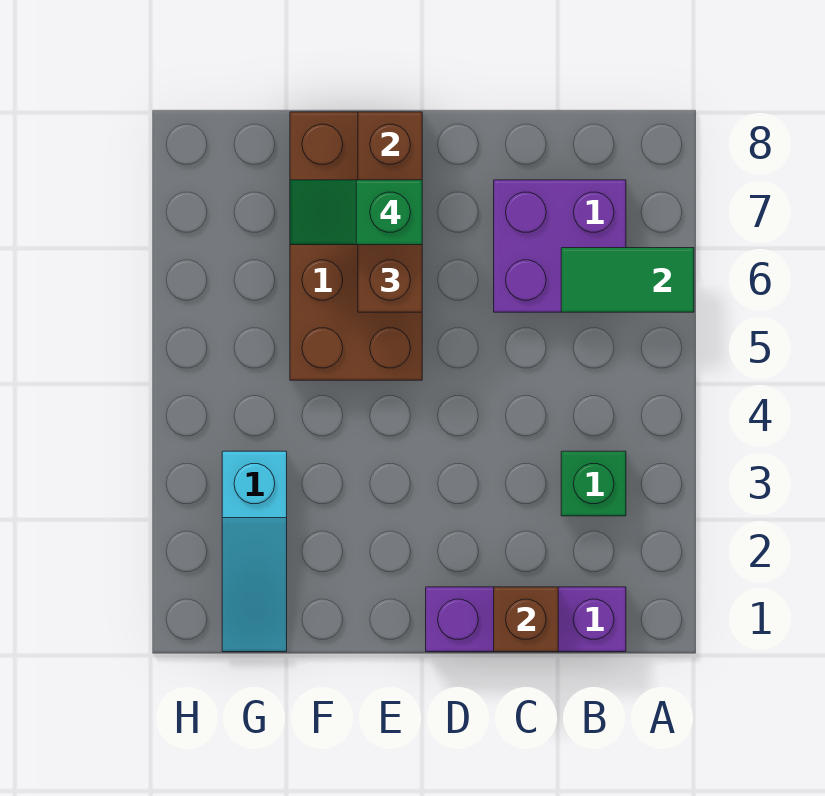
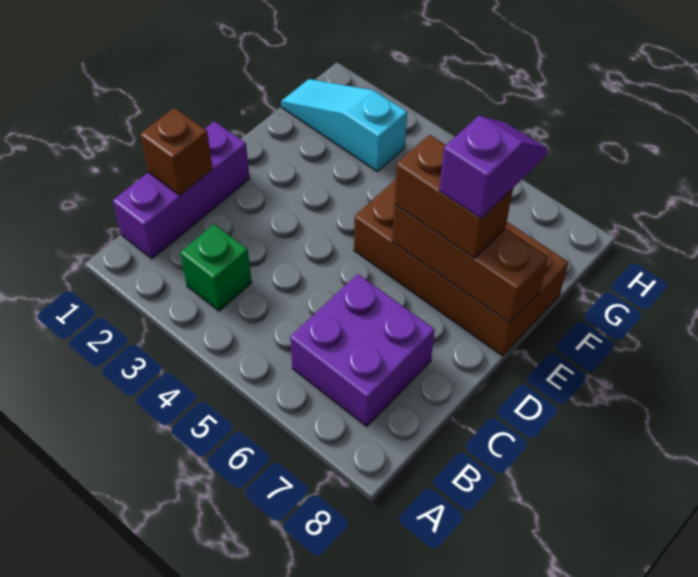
green 1x2 tile [561,248,694,312] -> none
green 1x2 slope [290,180,422,245] -> purple 1x2 slope [439,116,547,218]

